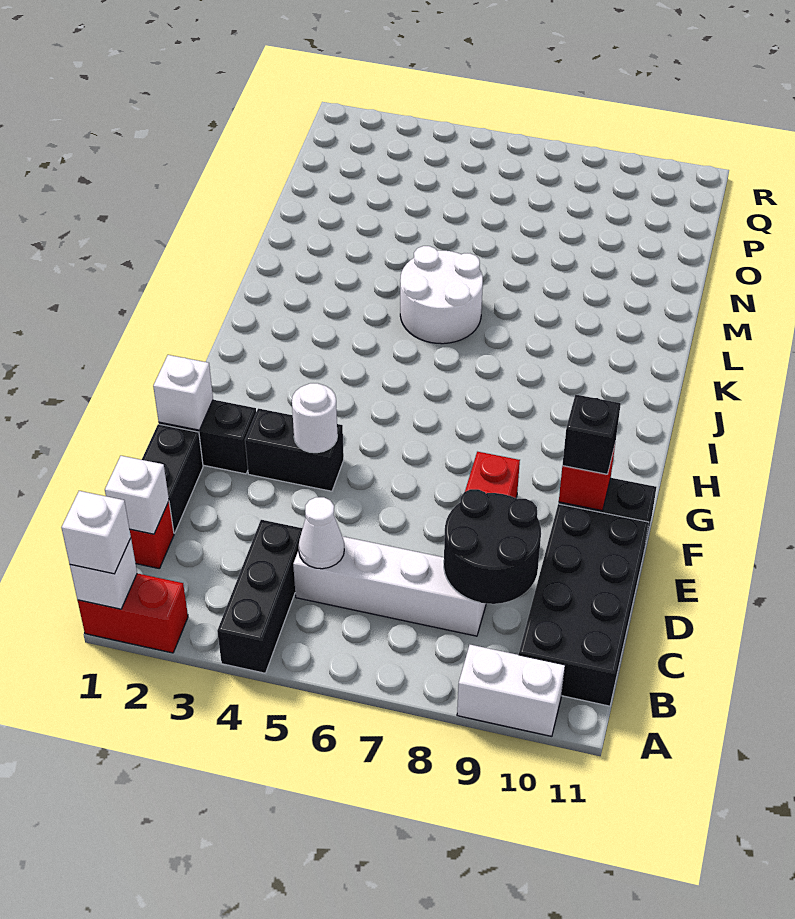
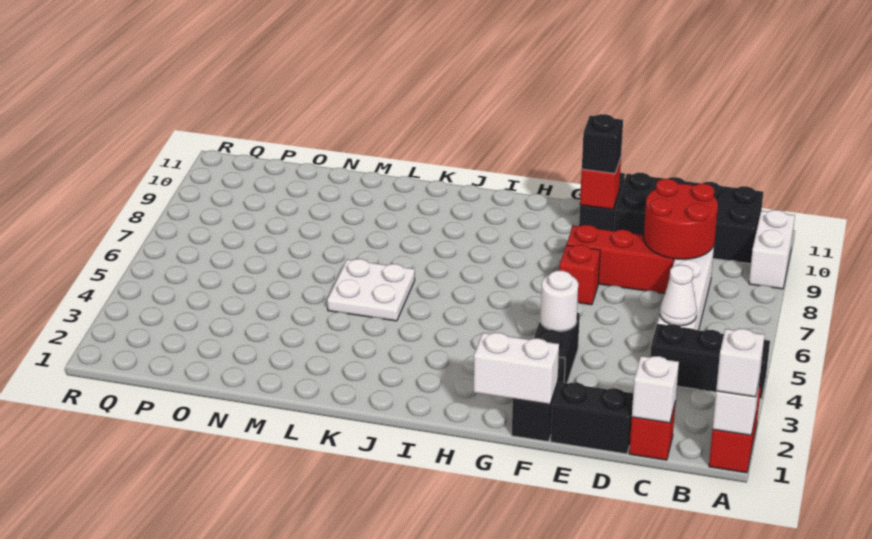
black 2x2 round brick [444,489,541,604] -> red 2x2 round brick [644,179,718,259]
white 1x1 brick [153,355,213,430] -> white 1x2 brick [474,333,559,404]
none -> red 1x1 brick [559,245,600,305]
white 2x2 round brick [400,246,483,344] -> white 2x2 plate [327,259,415,321]

